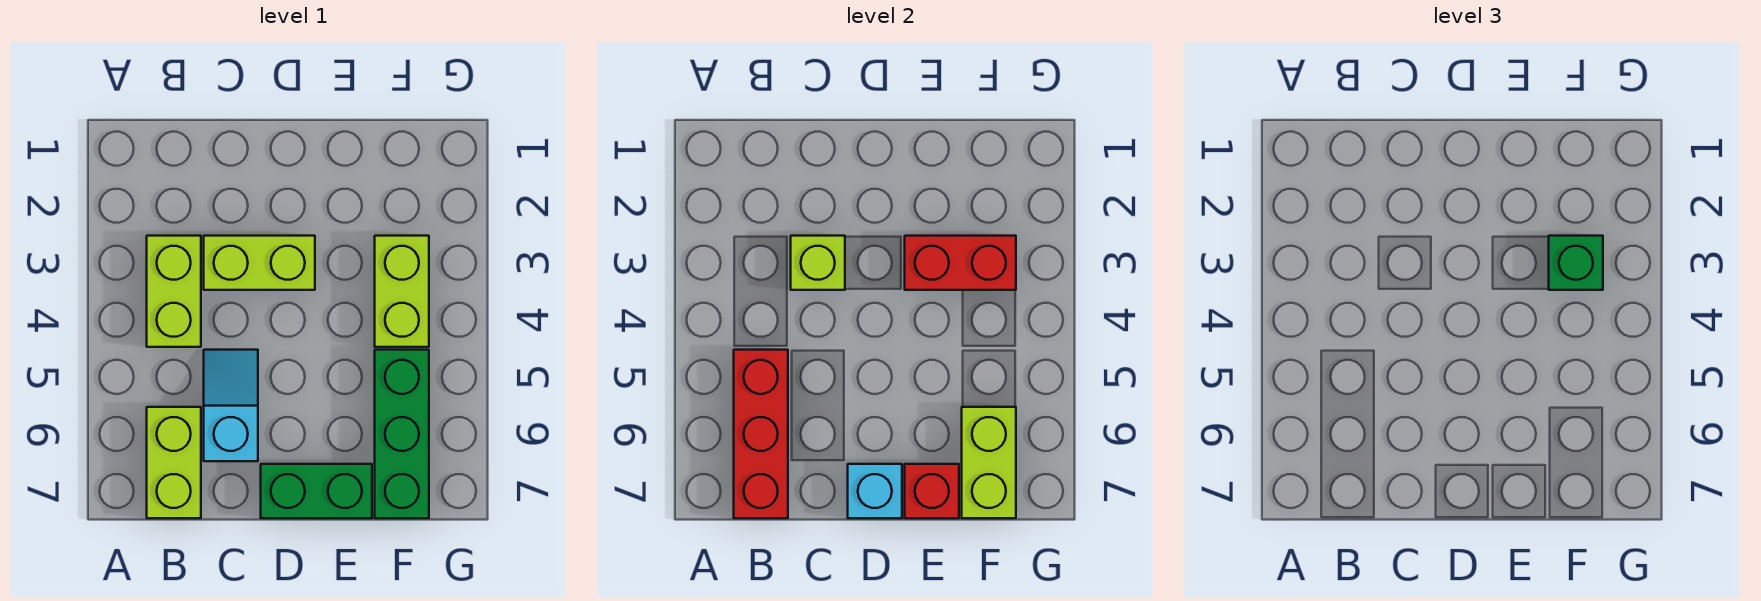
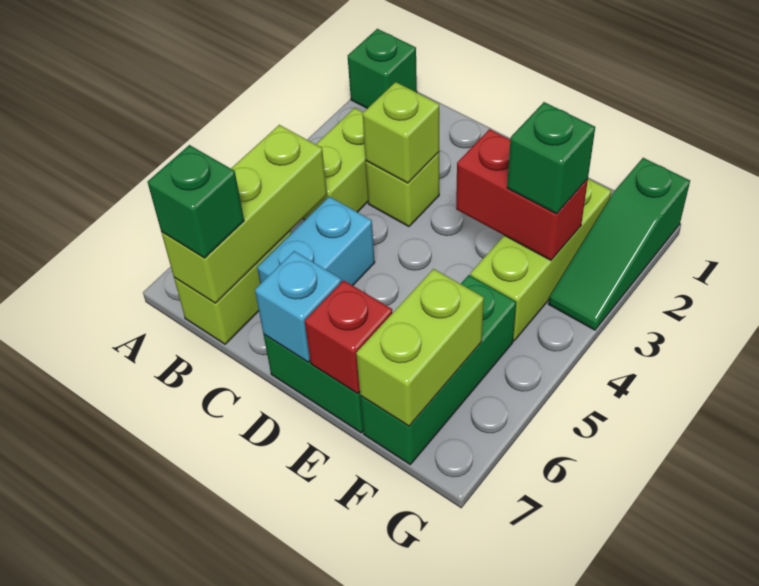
none -> green 1x1 brick [348,29,417,108]
red 1x3 brick [734,350,788,518] -> lime 1x3 brick [161,125,327,303]
none -> green 1x1 brick [148,145,244,258]
lime 1x2 brick [204,236,315,290] -> lime 1x1 brick [366,152,439,227]
cyan 1x2 slope [204,350,258,461] -> cyan 1x2 brick [257,197,375,286]
lime 1x2 brick [375,236,429,347] -> lime 1x3 brick [470,179,611,341]
none -> green 1x3 slope [548,158,690,330]

